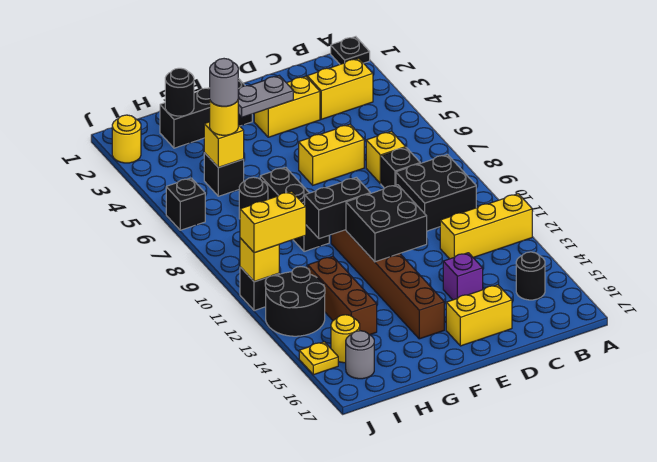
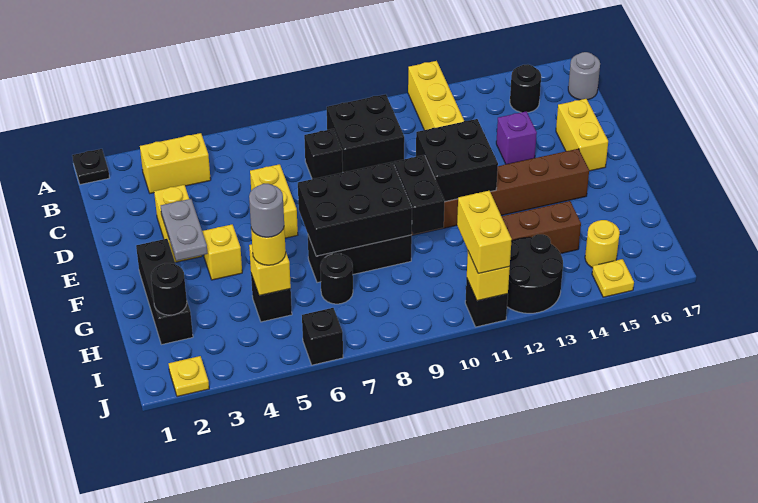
yellow 1x2 brick [307,58,373,119] -> yellow 1x2 brick turned to [140,133,211,193]
yellow 1x1 brick [366,131,406,184] -> yellow 1x1 brick moved to [202,224,242,280]
none -> black 2x3 brick [298,162,412,256]
grey 1x1 round brick [346,331,374,379] -> grey 1x1 round brick moved to [568,52,600,100]
yellow 1x1 round brick [112,115,141,163] -> yellow 1x1 plate [169,356,209,397]

